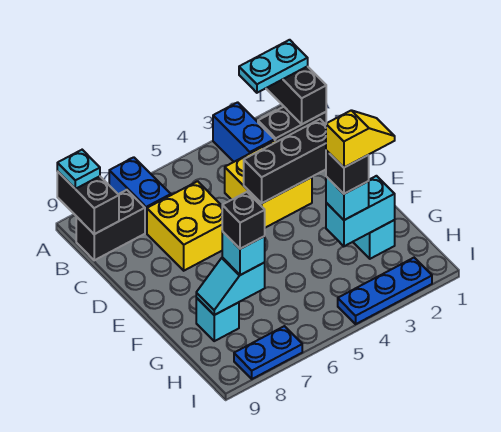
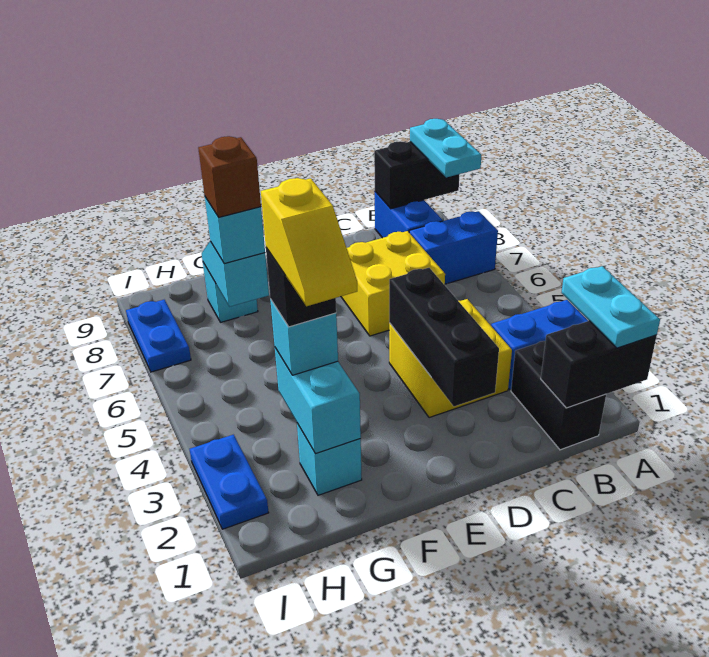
cyan 1x1 plate [57,150,100,189] -> cyan 1x2 plate [410,119,481,177]
black 1x2 brick [76,190,145,260] -> blue 1x2 brick [375,192,443,238]
black 1x1 brick [222,192,265,249] -> brown 1x1 brick [198,136,261,217]
blue 1x3 plate [338,258,432,324] -> blue 1x2 plate [190,435,269,529]

